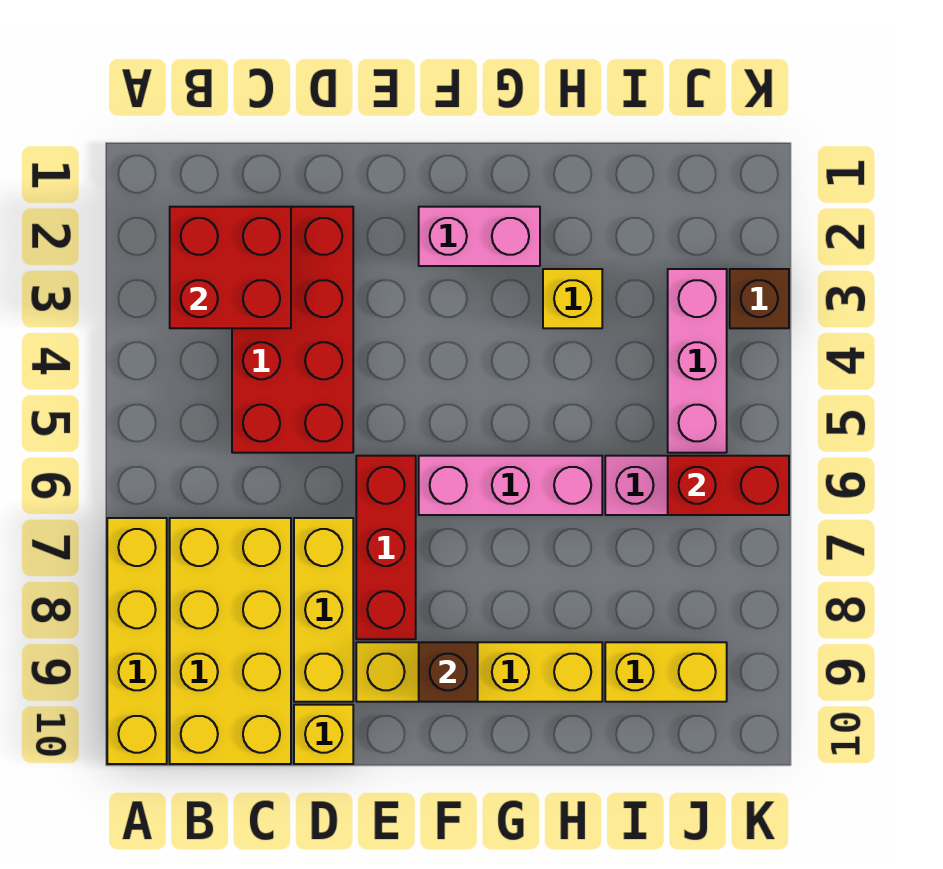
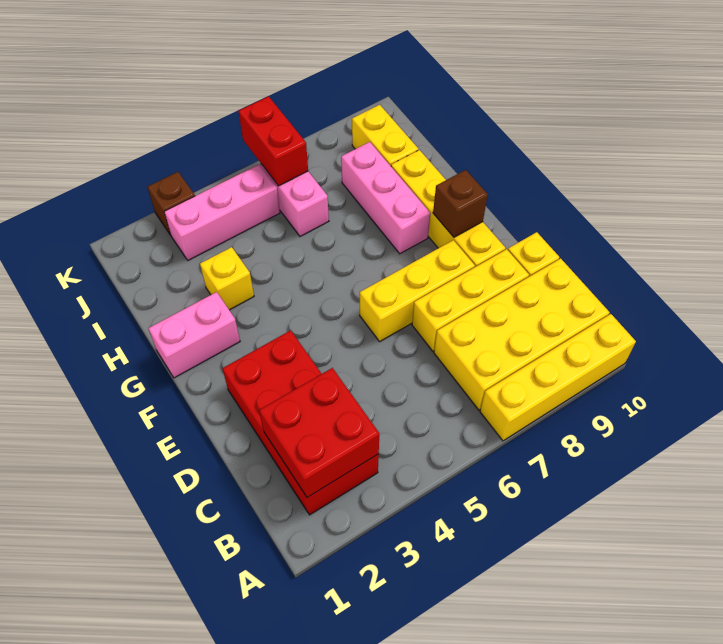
red 2x4 brick [232,207,353,453] -> red 2x4 brick turned to [222,330,379,515]
red 1x3 brick [356,456,416,639] -> yellow 1x3 brick [360,240,475,341]
pink 1x2 brick [419,207,540,266] -> pink 1x2 brick turned to [148,292,240,378]
pink 1x3 brick [419,456,602,515] -> pink 1x3 brick moved to [341,142,430,254]

